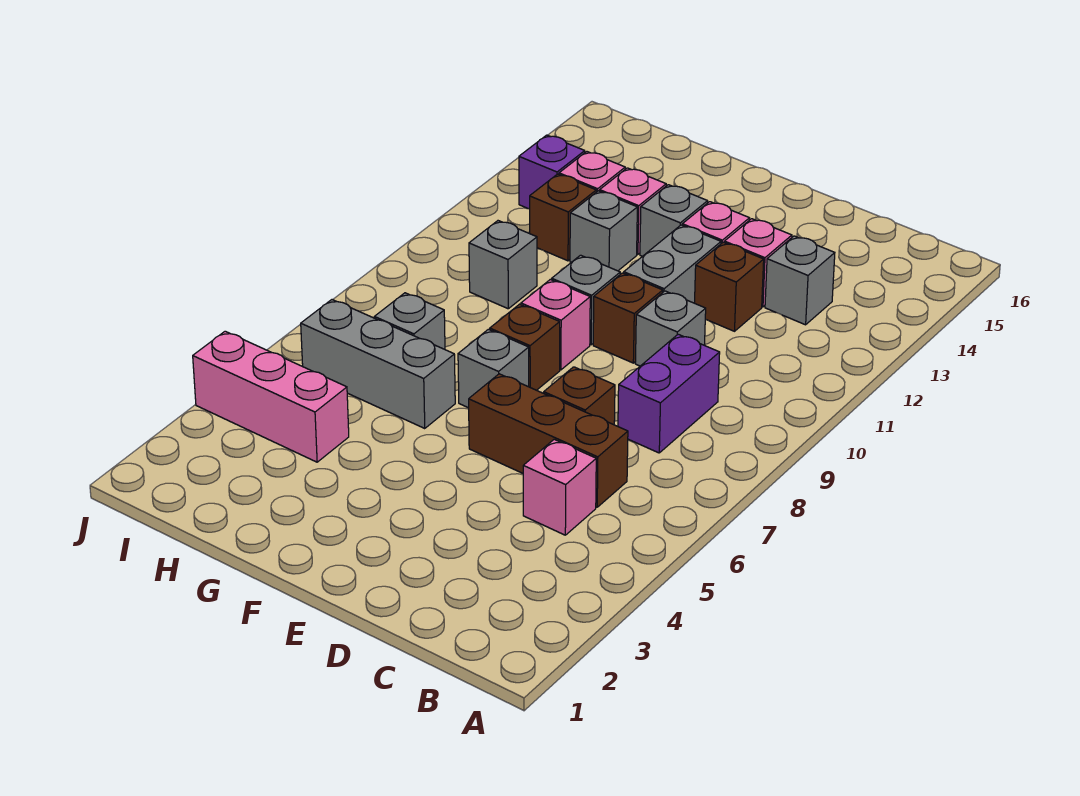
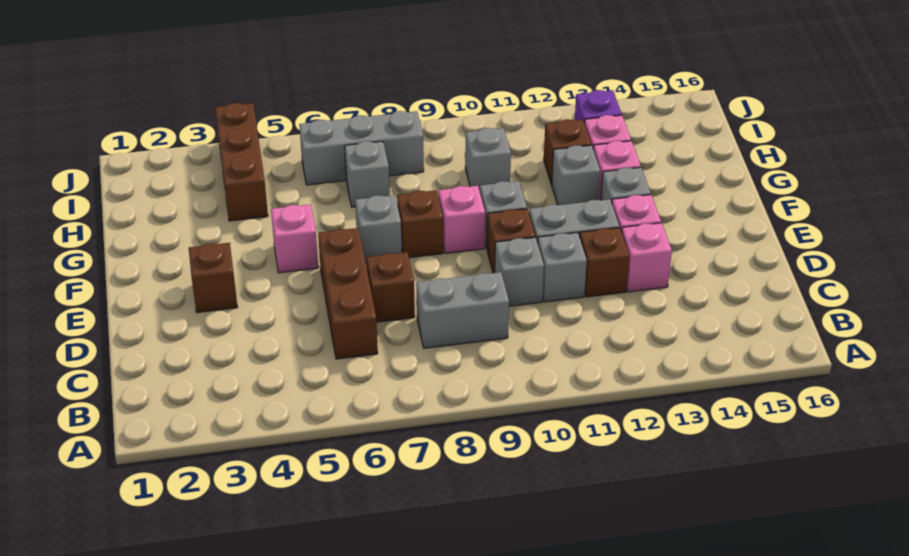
pink 1x1 brick [523,439,596,535] -> pink 1x1 brick moved to [271,204,318,273]
purple 1x2 brick [618,334,720,453] -> grey 1x2 brick [416,272,509,348]
grey 1x1 brick [765,236,835,325] -> grey 1x1 brick moved to [538,233,587,302]
none -> brown 1x1 brick [189,243,237,313]
grey 1x3 brick [301,300,455,429] -> grey 1x3 brick turned to [299,111,424,185]
pink 1x3 brick [193,331,349,462] -> brown 1x3 brick [215,103,268,221]

